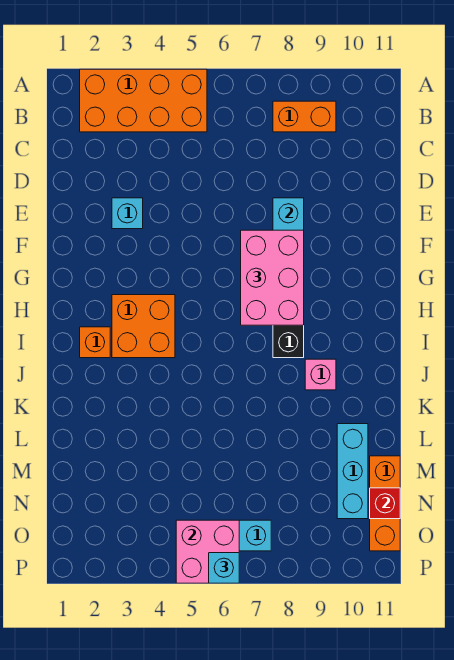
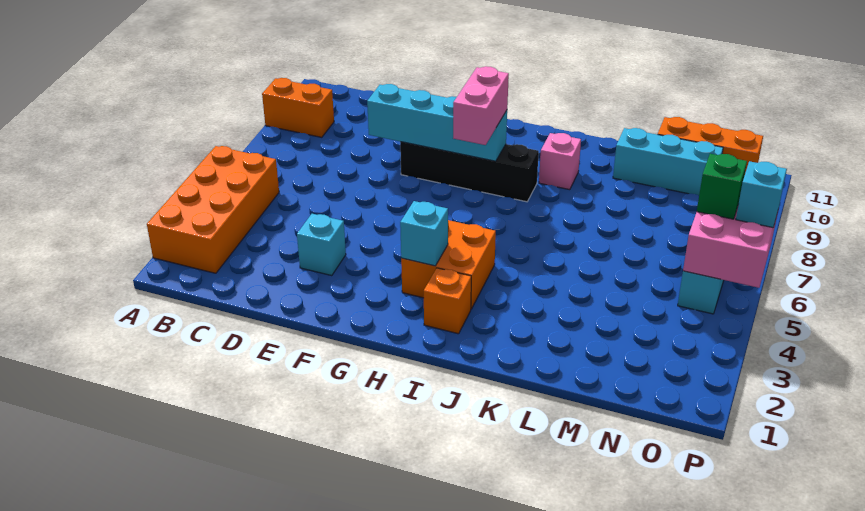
orange 1x2 brick [273,101,336,132] -> orange 1x2 brick turned to [262,78,334,137]
pink 2x3 brick [241,230,304,325] -> pink 1x2 brick [453,66,509,145]
none -> cyan 1x1 brick [400,201,448,266]
red 1x1 brick [370,488,400,519] -> none
none -> green 1x1 brick [697,154,747,219]

